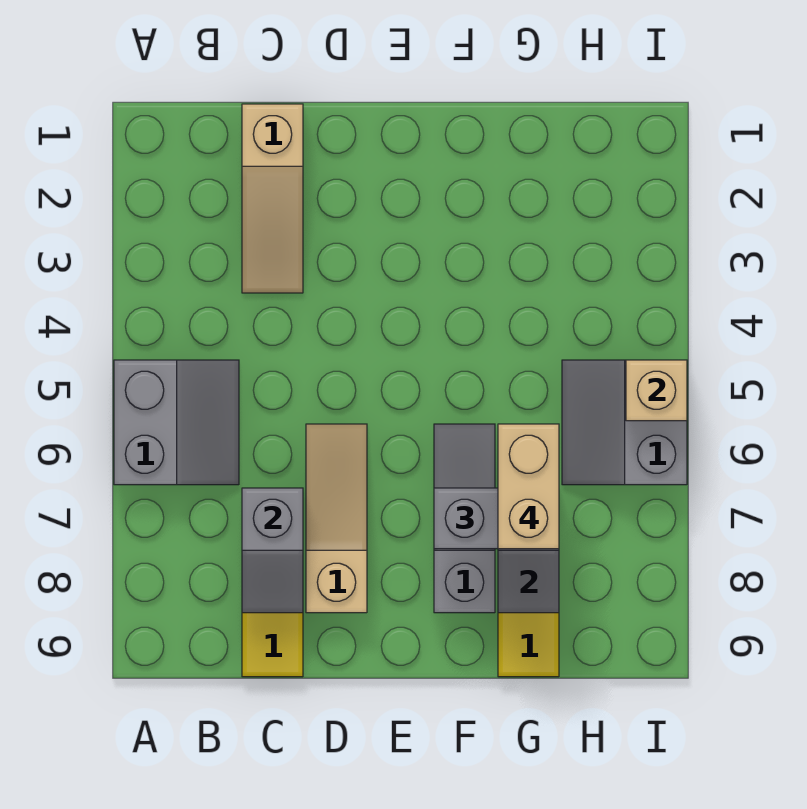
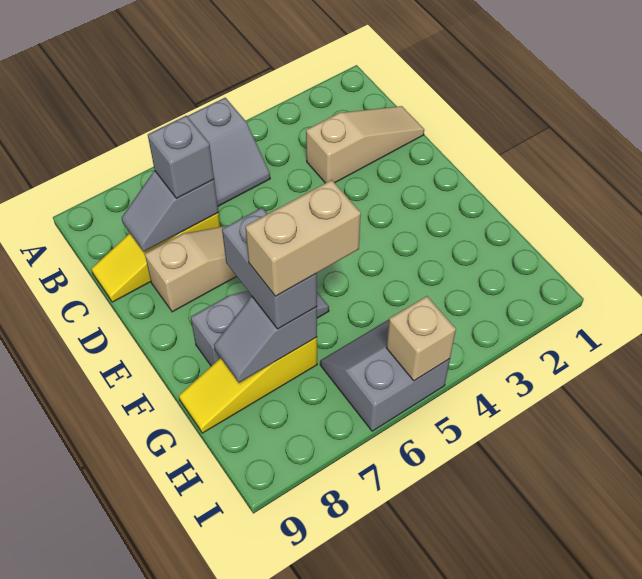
tan 1x3 slope [242,104,303,293] -> tan 1x3 slope turned to [306,106,424,183]
none -> grey 1x1 brick [148,115,214,198]

